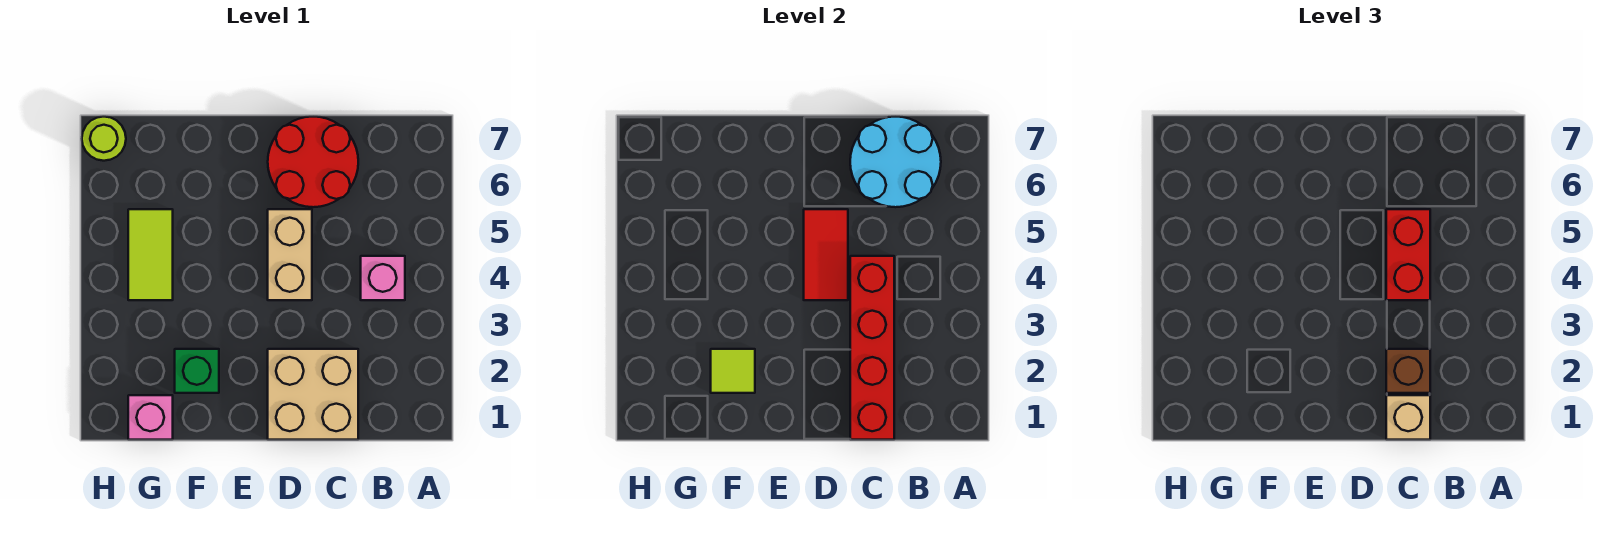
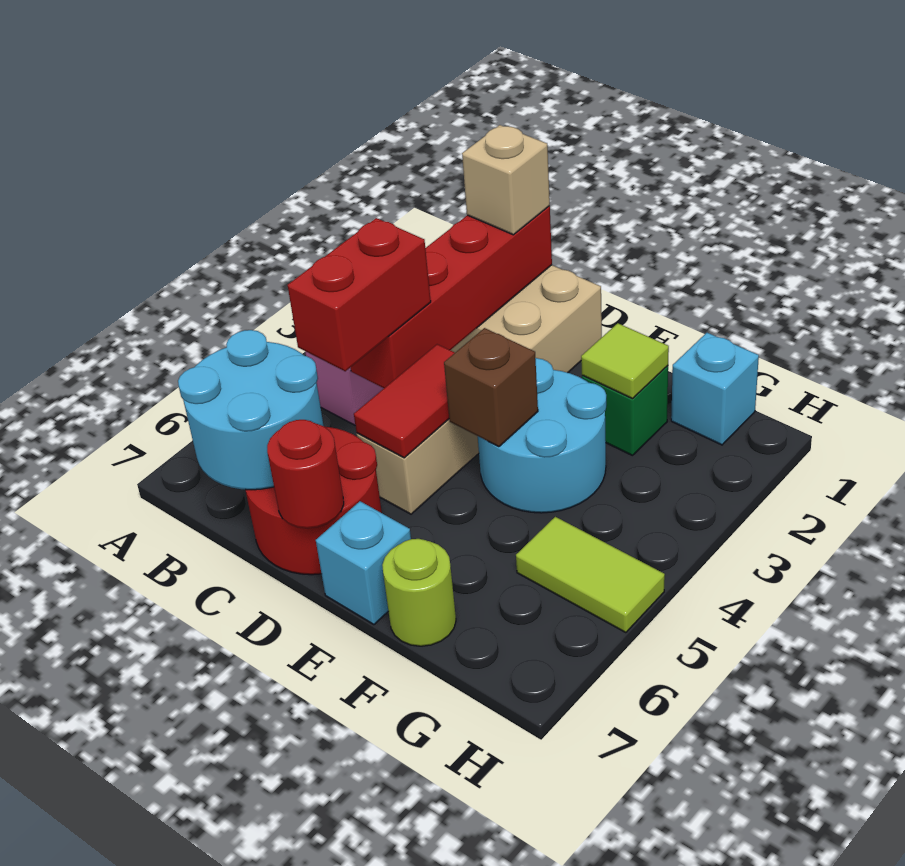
brown 1x1 brick [1386,349,1430,393] -> brown 1x1 brick moved to [444,328,538,447]
none -> red 1x1 round brick [267,420,344,528]
none -> cyan 2x2 round brick [478,358,607,513]
none -> cyan 1x1 brick [316,501,411,625]
pink 1x1 brick [128,395,173,440] -> cyan 1x1 brick [671,333,759,445]
lime 1x2 tile [128,209,173,300] -> lime 1x2 tile turned to [516,517,665,633]
lime 1x1 round brick [82,117,126,161] -> lime 1x1 round brick moved to [382,539,456,646]

